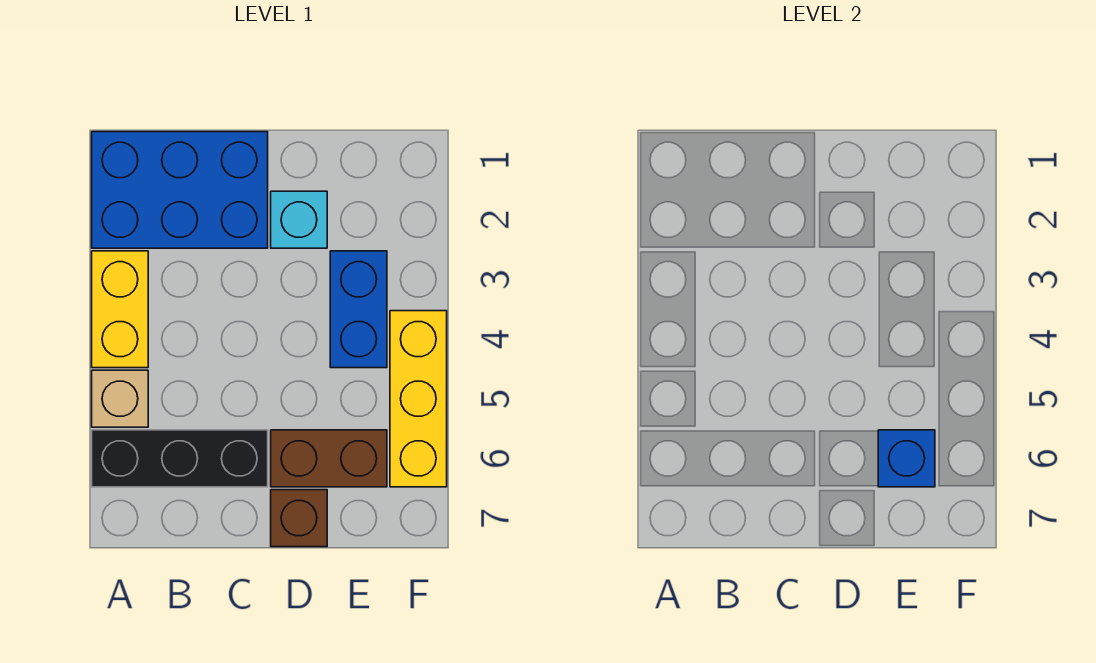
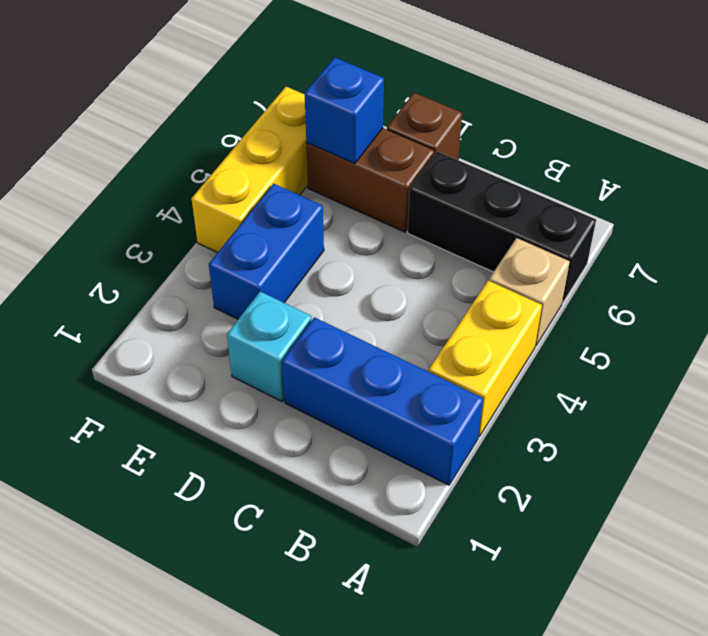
blue 2x3 brick [92,132,268,248] -> blue 1x3 brick [282,318,483,485]

